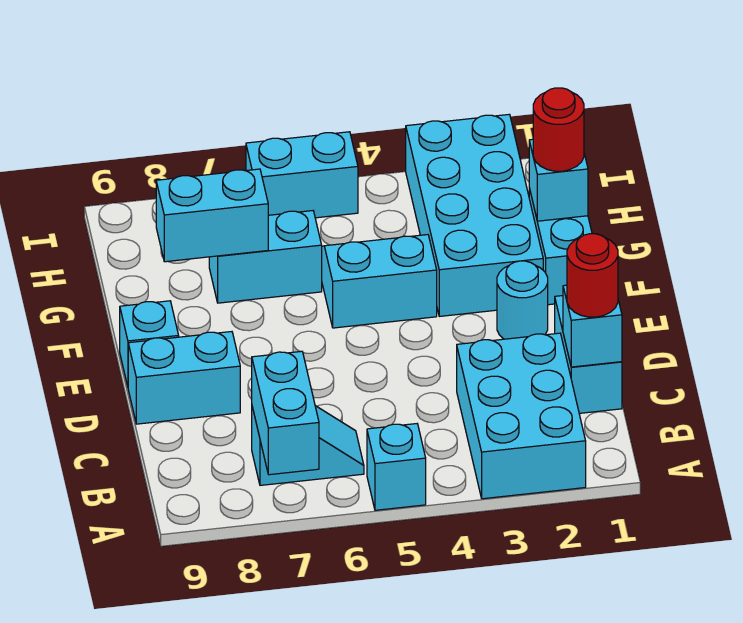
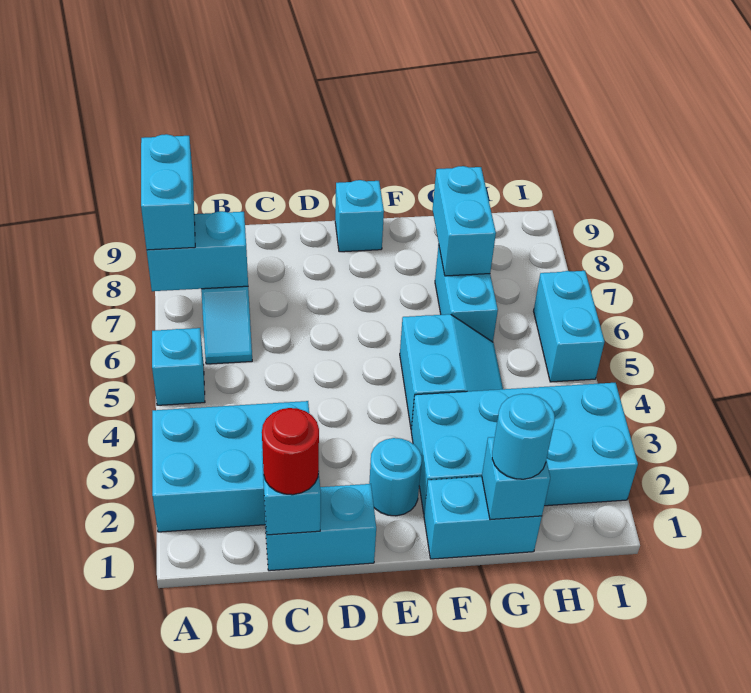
cyan 1x2 brick [128,332,240,424] -> cyan 1x2 brick moved to [141,134,195,250]
red 1x1 round brick [533,88,584,171] -> cyan 1x1 round brick [492,394,555,479]

